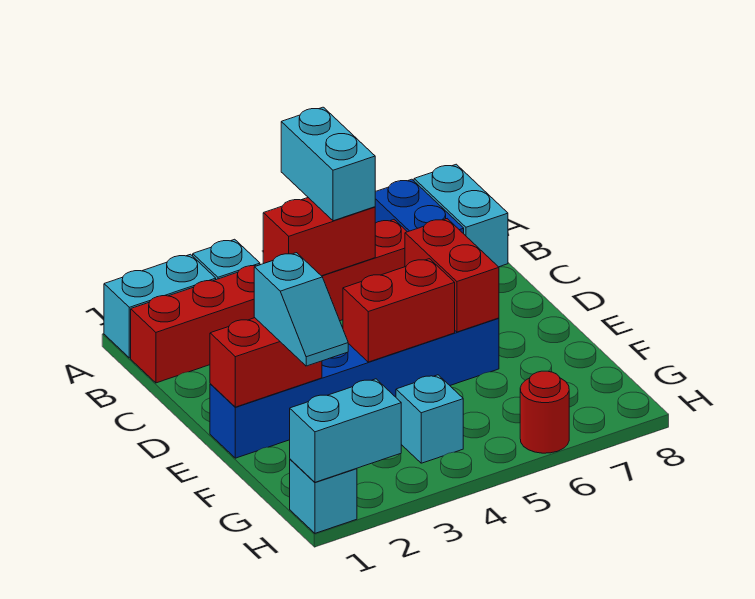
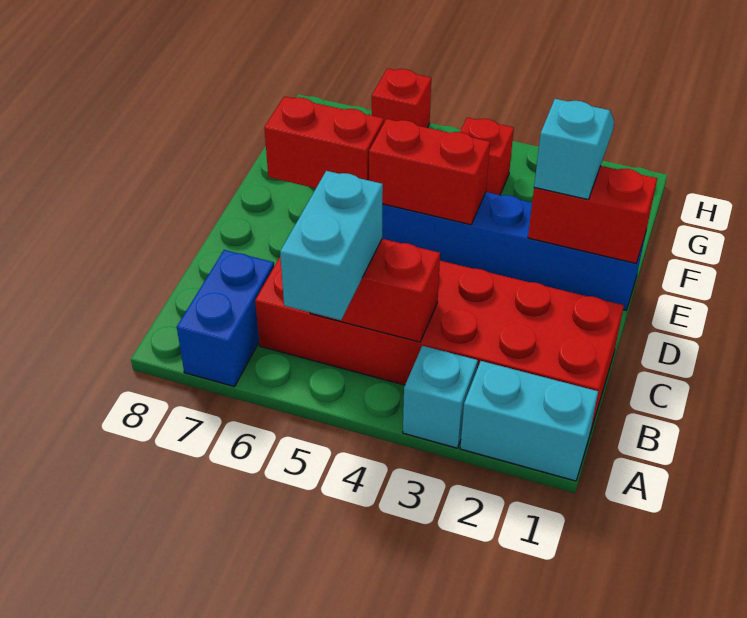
cyan 1x2 brick [414,164,508,267] -> none
red 1x6 brick [131,220,407,383] -> red 2x6 brick [255,256,624,432]
red 1x2 brick [405,219,499,332] -> red 1x2 brick turned to [264,96,384,188]
cyan 1x1 brick [396,375,463,463] -> red 1x1 brick [460,117,514,195]
cyan 1x1 brick [290,459,357,533] -> none
cyan 1x2 brick [290,379,401,482] -> none
red 1x1 round brick [520,371,569,453] -> red 1x1 brick [372,68,431,128]

